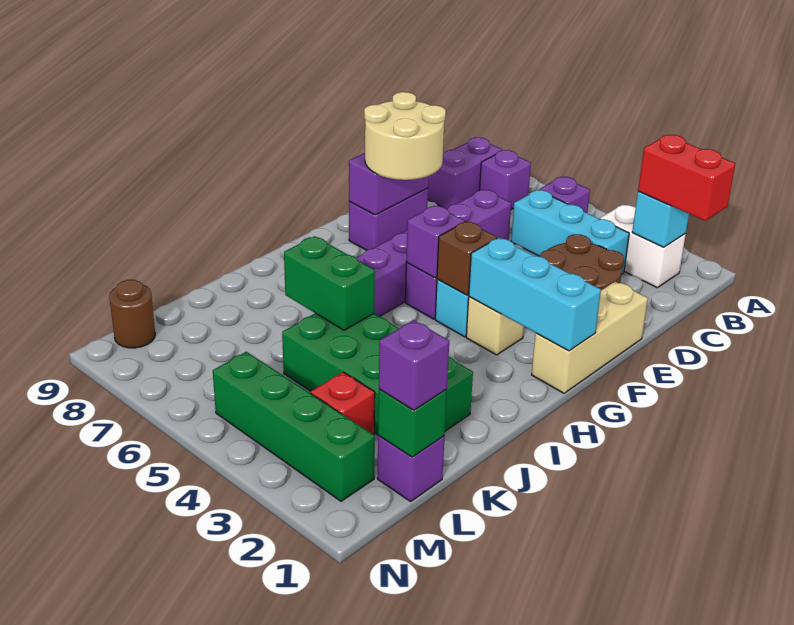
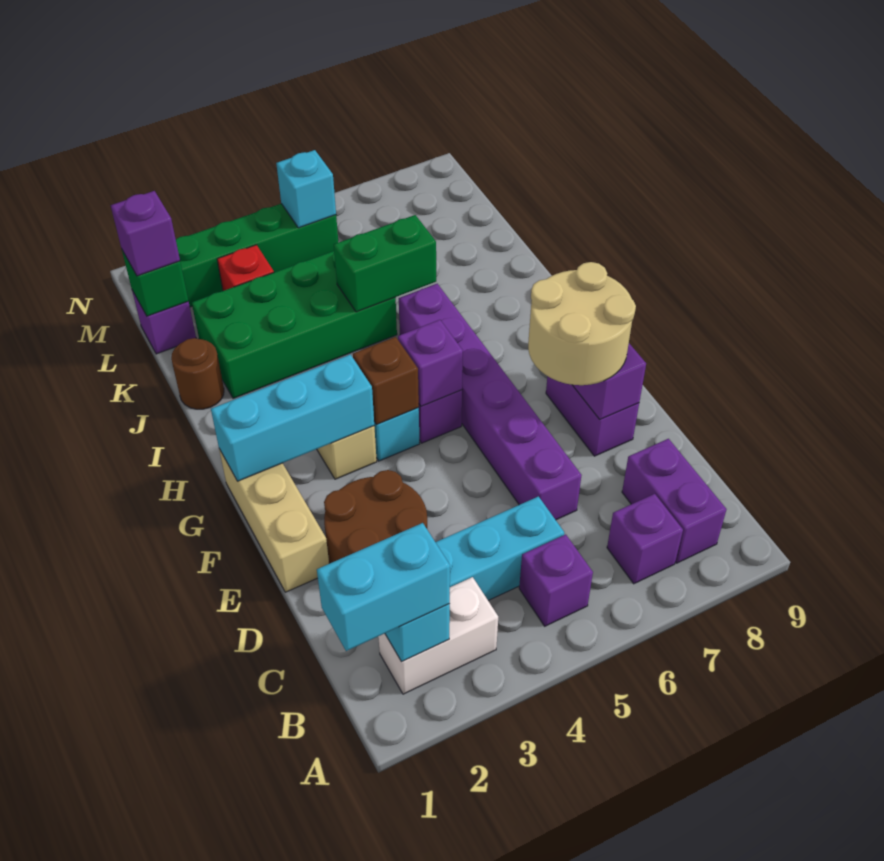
red 1x2 brick [638,135,735,221] -> cyan 1x2 brick [317,523,450,651]
none -> cyan 1x1 brick [276,150,336,228]
brown 1x1 round brick [109,280,155,348] -> brown 1x1 round brick moved to [171,338,224,409]

